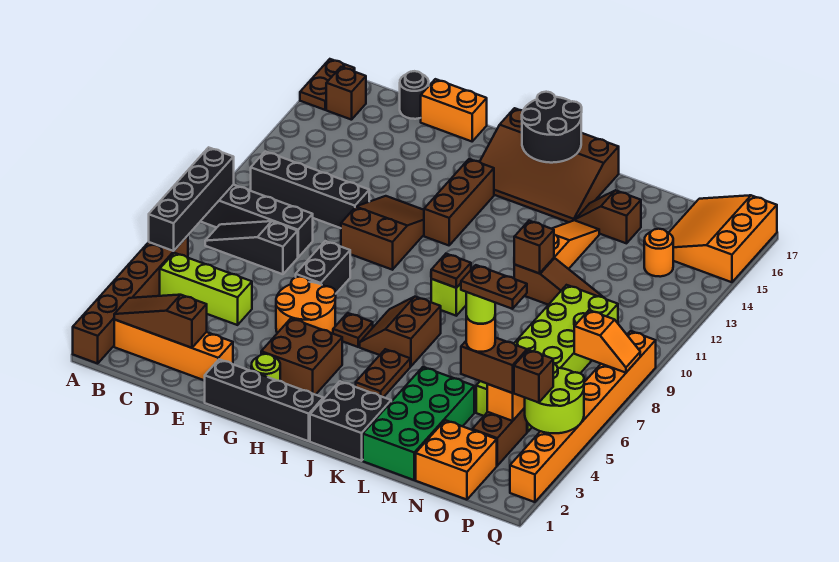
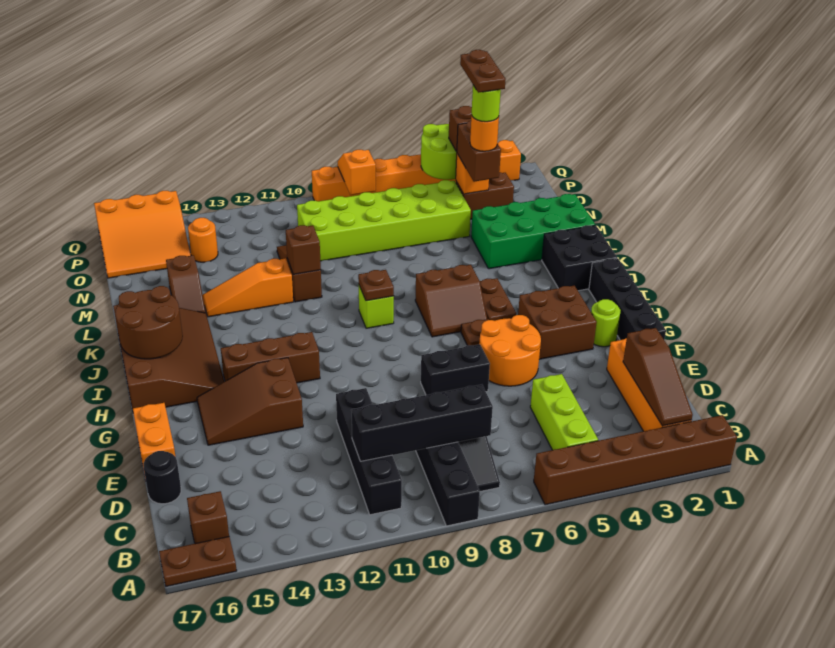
black 1x4 brick [149,147,234,251] -> black 1x4 brick moved to [351,385,493,461]
brown 2x3 slope [341,196,424,270] -> brown 2x3 slope moved to [197,358,303,445]
black 2x2 round brick [522,92,582,163] -> brown 2x2 round brick [115,286,183,359]
brown 1x2 plate [356,349,410,397] -> brown 1x2 plate turned to [480,278,516,321]
orange 2x2 brick [416,420,497,500] -> none

